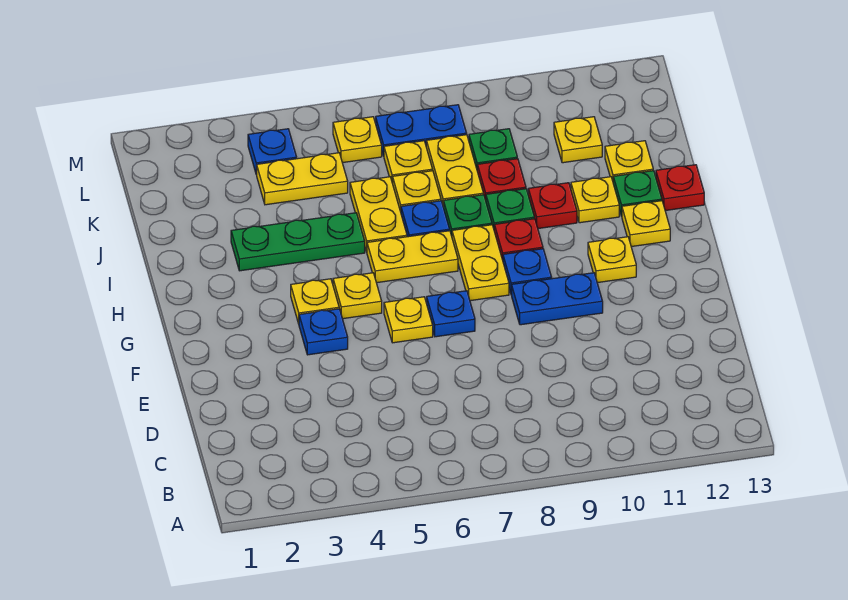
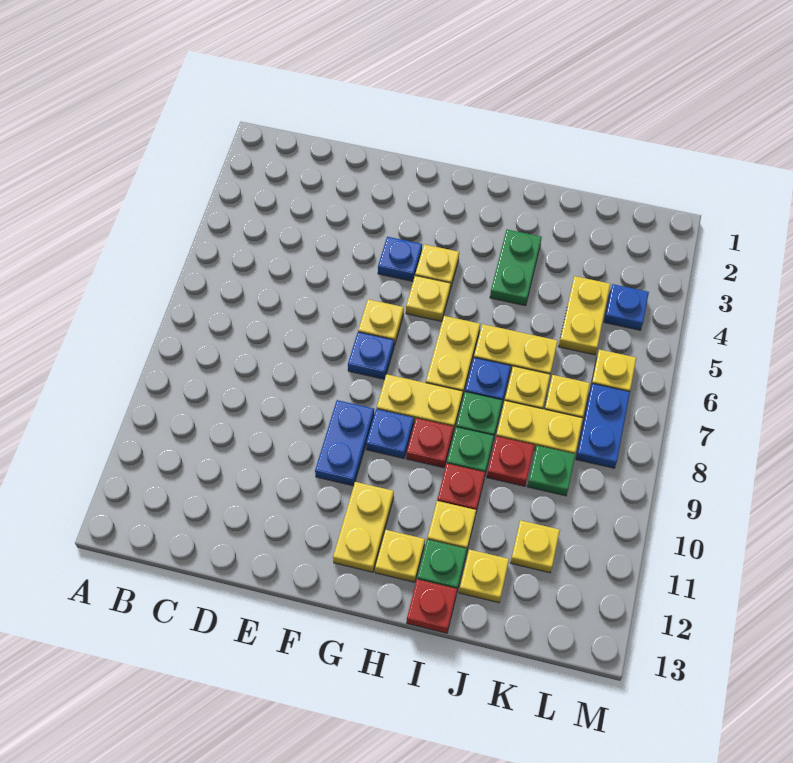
yellow 1x1 plate [588,237,636,283] -> yellow 1x2 plate [333,482,394,572]
green 1x3 plate [231,213,365,271] -> green 1x2 plate [490,230,542,306]

